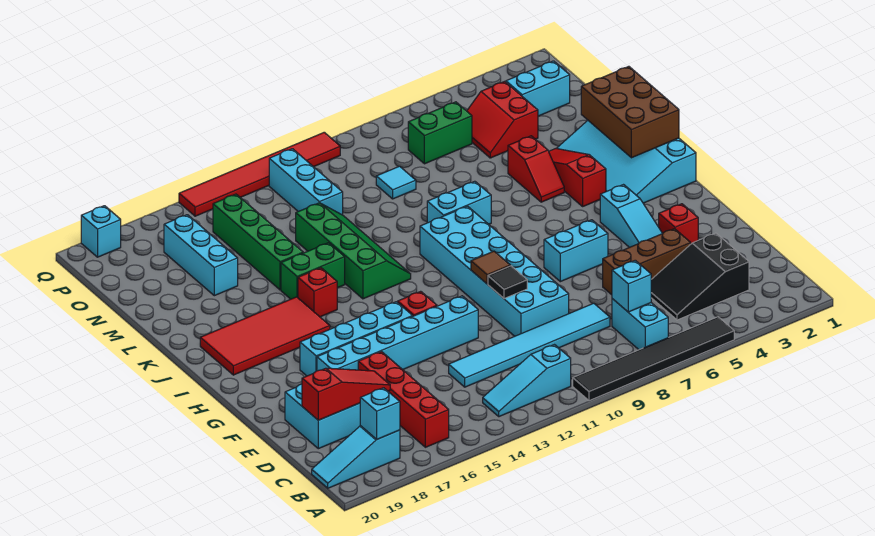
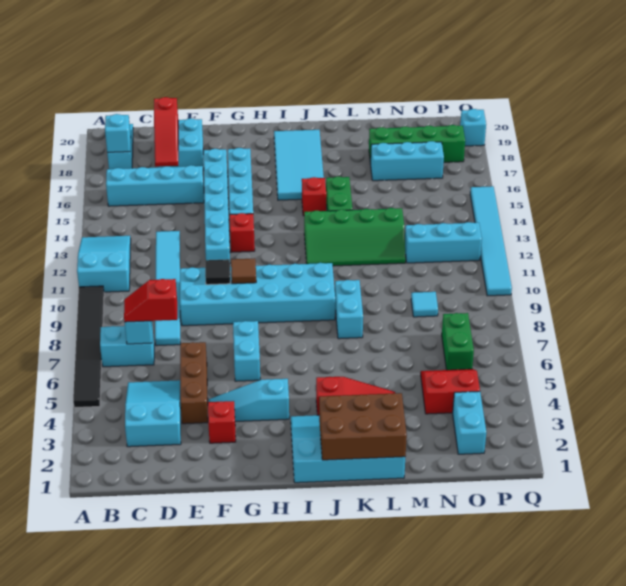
cyan 1x3 slope [483,345,571,417] -> cyan 2x3 slope [77,236,131,292]
red 1x4 brick [358,352,449,447] -> cyan 1x4 brick [106,165,204,206]
black 2x3 slope [651,233,749,320] -> cyan 2x3 slope [125,380,181,447]
red 2x4 tile [200,297,330,375] -> cyan 2x4 tile [274,130,324,200]
red 1x2 slope [508,136,564,202] -> red 1x2 slope moved to [124,279,177,322]
green 1x4 brick [213,194,303,290] -> green 1x4 brick moved to [369,125,465,164]
red 1x6 tile [179,132,340,216] -> cyan 1x6 tile [470,186,512,296]

